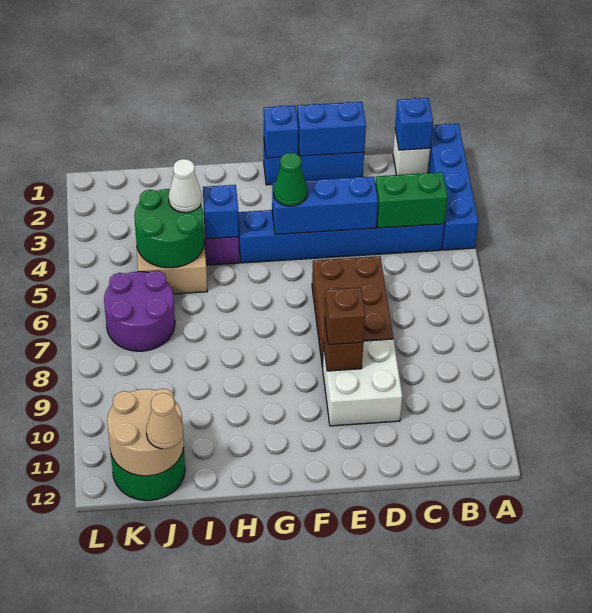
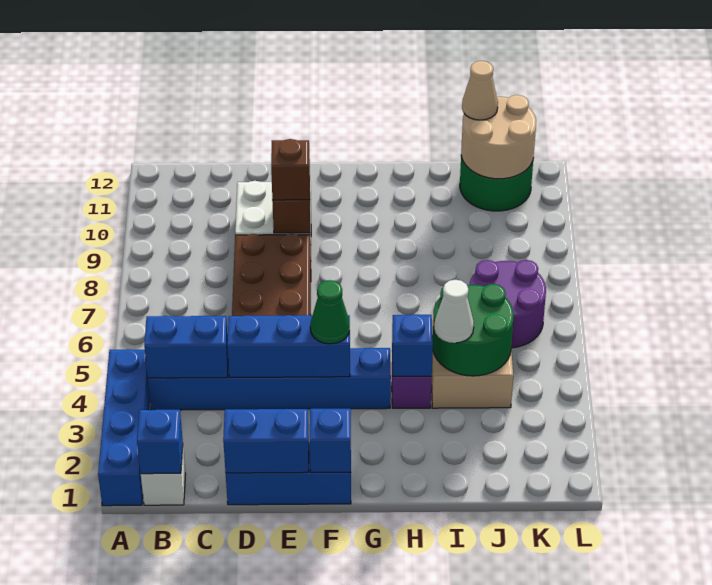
green 1x2 brick [375,172,447,228] -> blue 1x2 brick [144,315,228,378]

